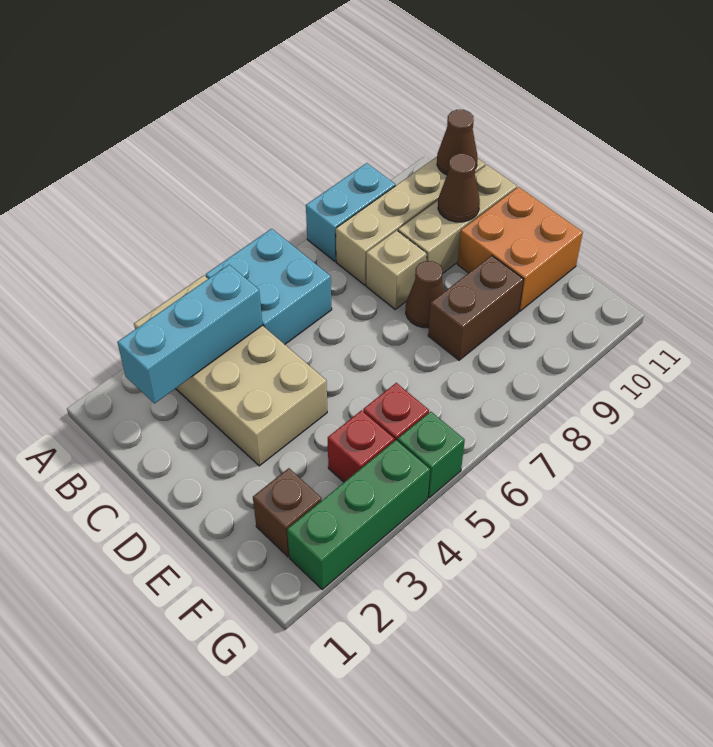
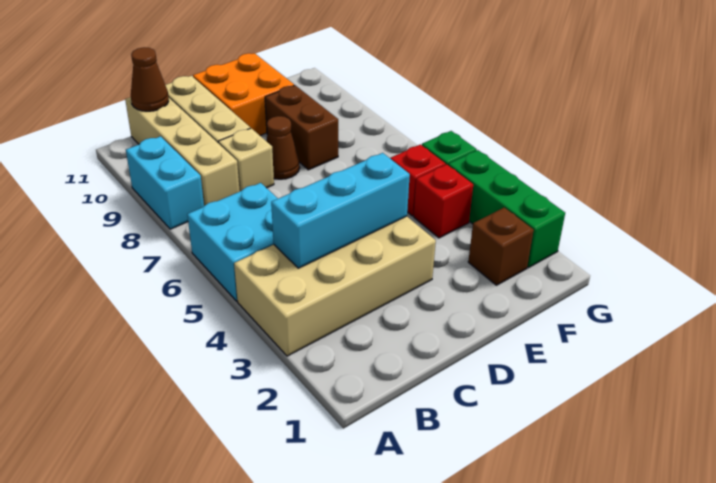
cyan 1x3 brick [117,265,262,404] -> cyan 1x3 brick turned to [271,153,410,268]
brown 1x1 cone [438,154,480,222] -> none

